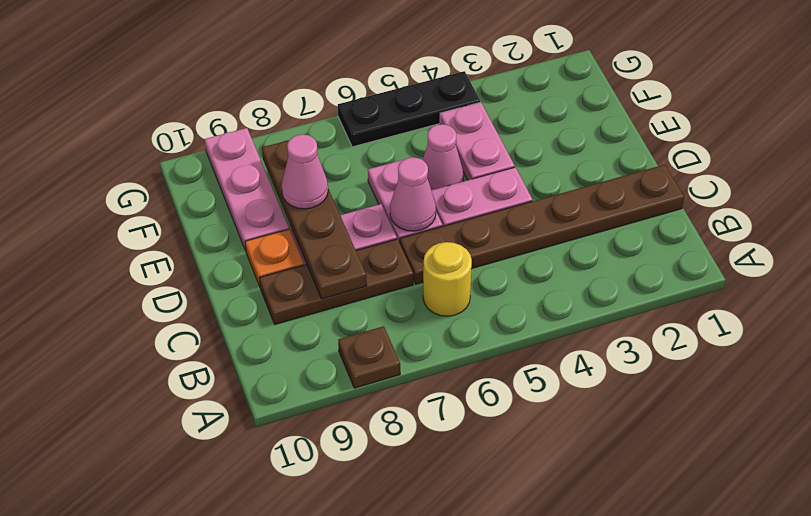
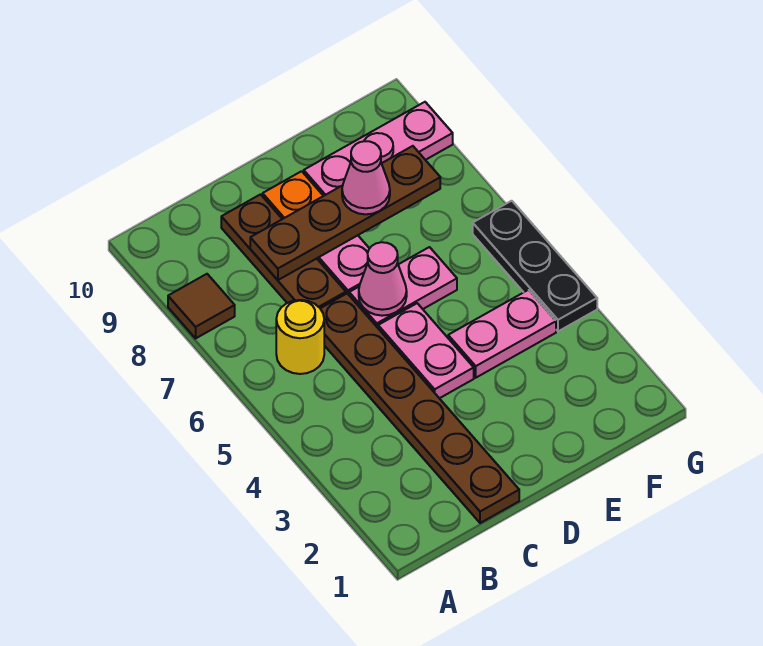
brown 1x1 plate [338,326,400,388] -> brown 1x1 tile [168,274,235,338]
pink 1x1 cone [423,124,464,190] -> none

